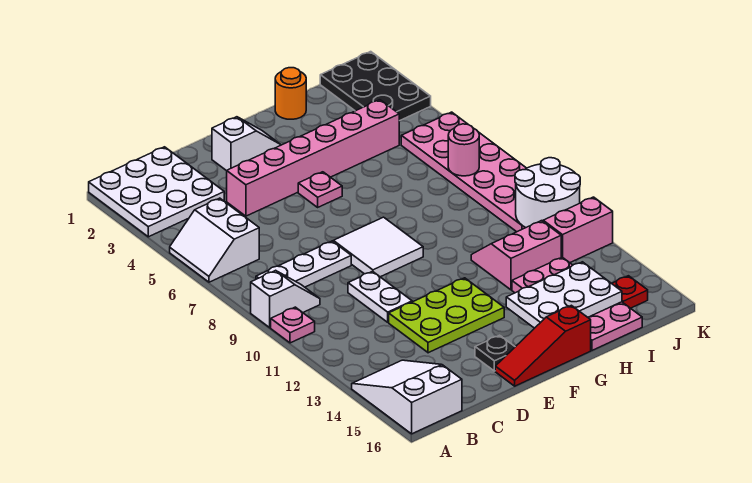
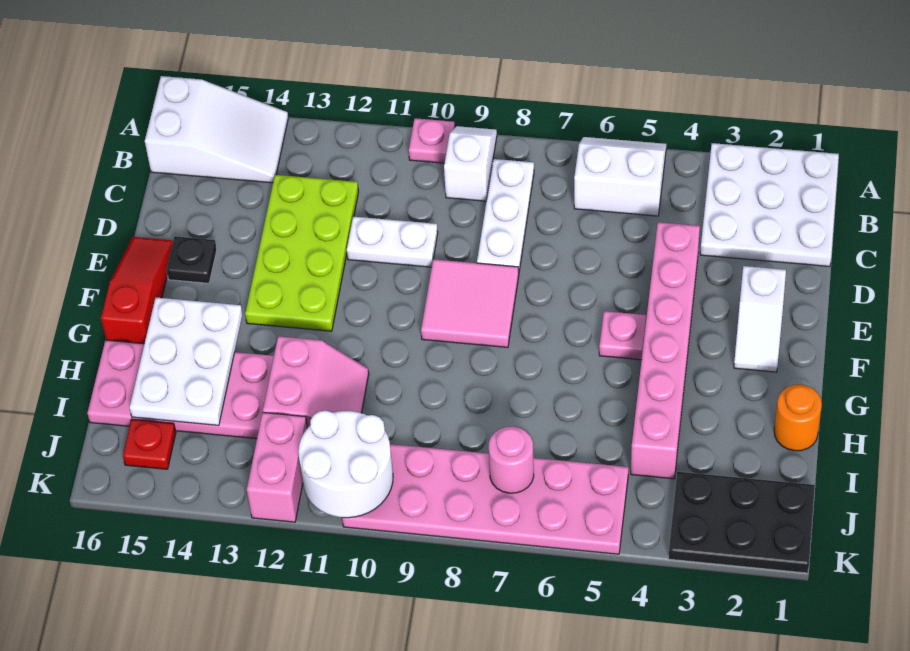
white 1x2 slope [251,270,320,328] -> white 1x2 slope turned to [444,126,497,201]
lime 2x3 plate [389,278,504,353] -> lime 2x4 plate [245,175,359,331]
white 2x2 tile [333,217,423,277] -> pink 2x2 tile [421,259,519,347]

